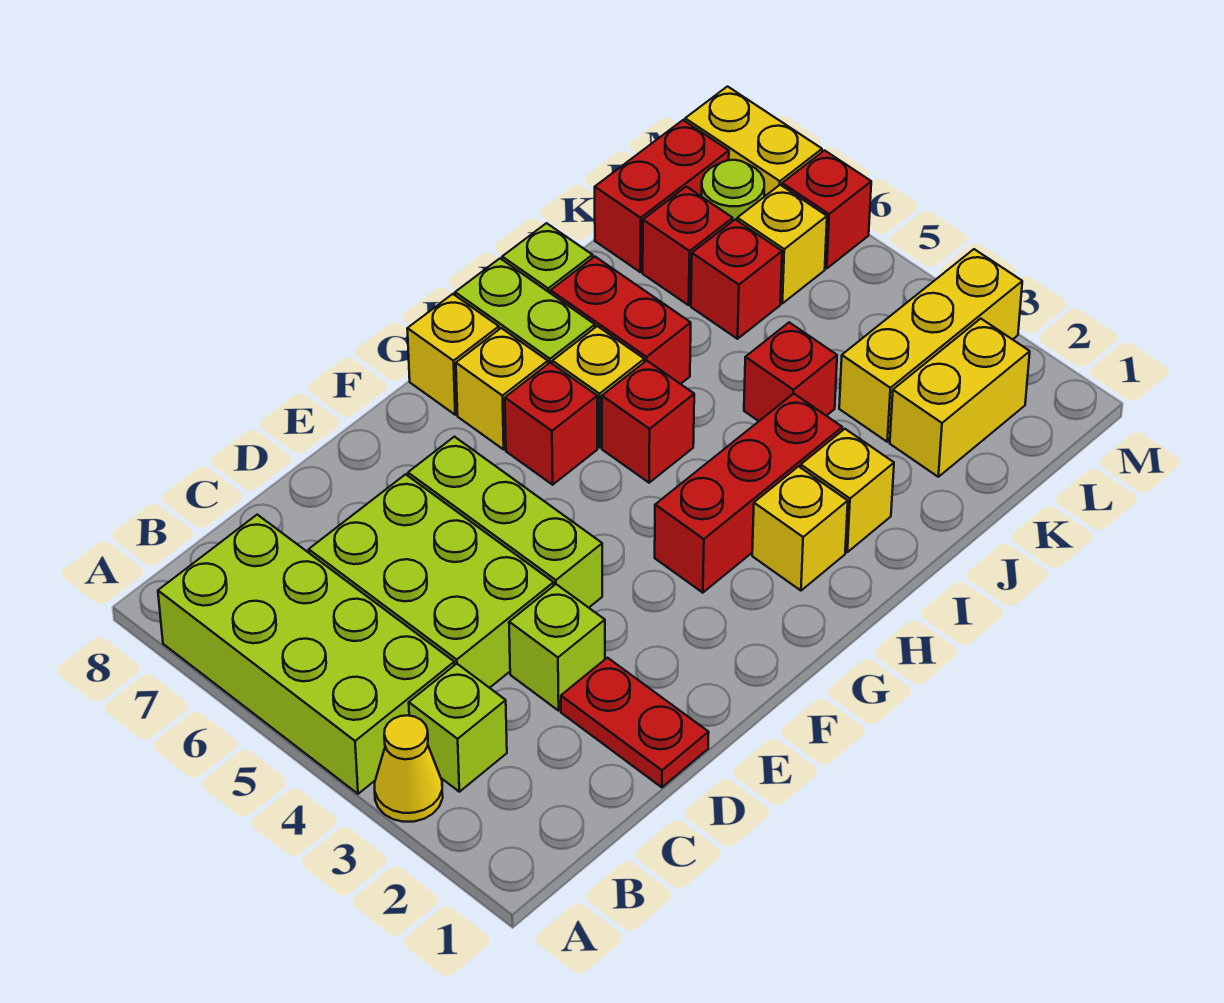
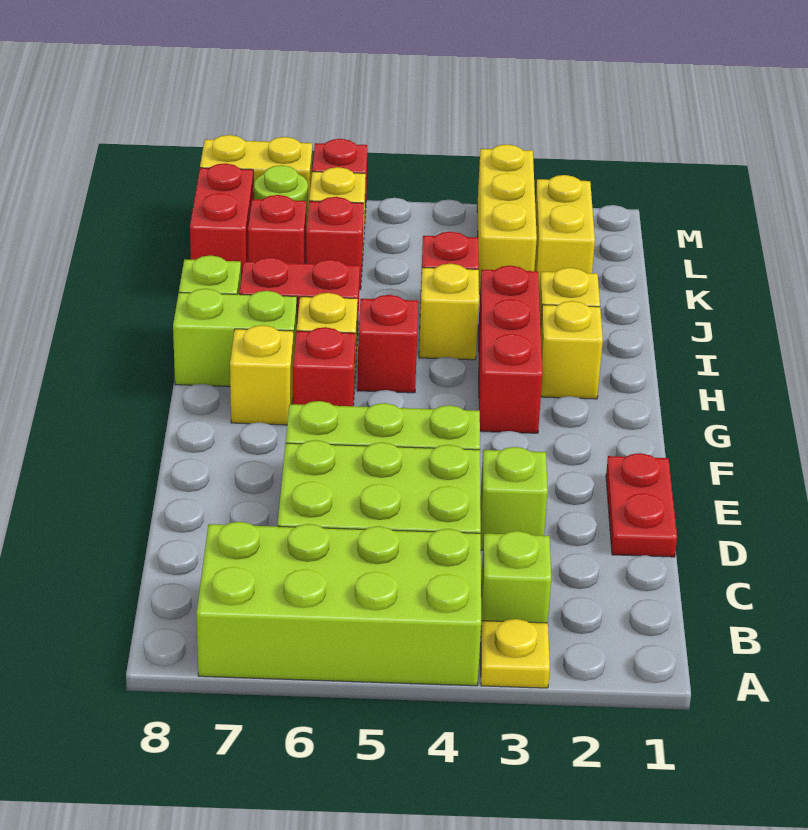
yellow 1x1 cone [375,715,443,822] -> yellow 1x1 plate [481,619,550,688]
red 1x2 plate [561,658,709,787] -> red 1x2 plate turned to [606,453,677,557]
yellow 1x1 brick [407,294,499,415] -> yellow 1x1 brick moved to [419,264,479,360]

